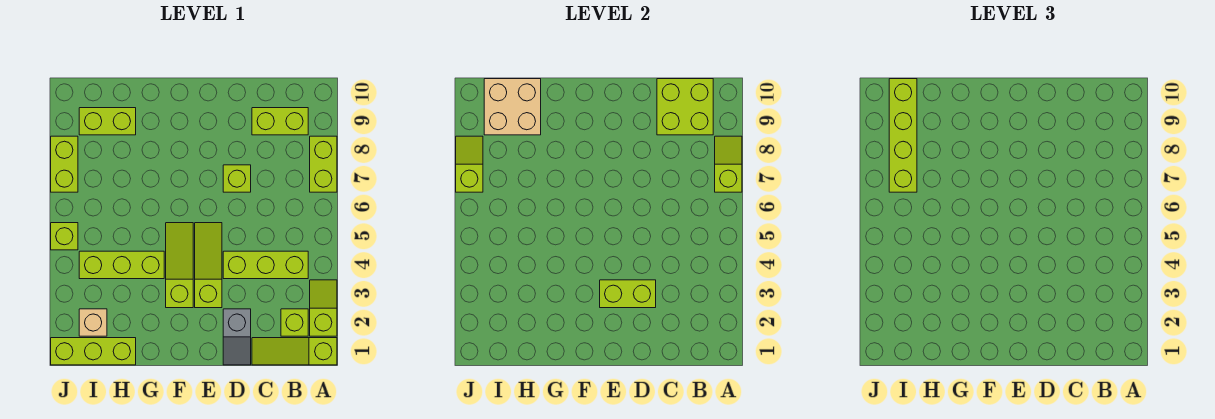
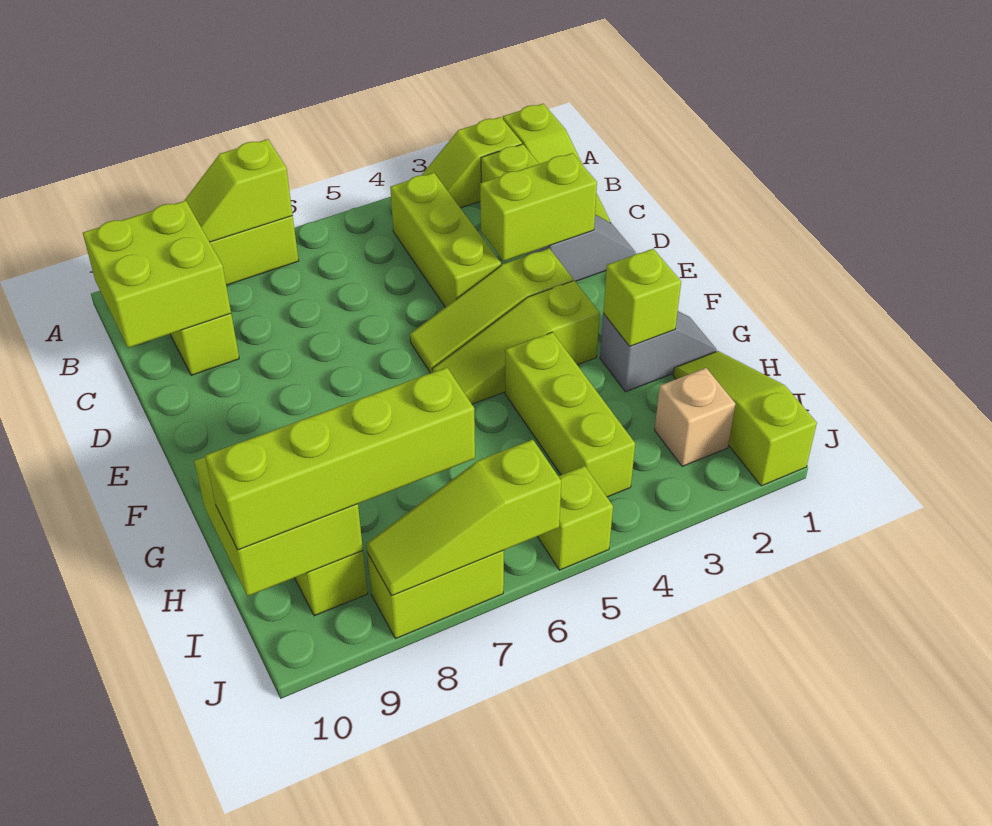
lime 1x2 brick [600,280,656,308] -> lime 1x2 brick turned to [480,153,597,261]
lime 1x1 brick [223,165,251,192] -> lime 1x1 brick moved to [603,249,681,346]
none -> grey 1x2 slope [600,311,717,392]
lime 1x3 brick [51,338,136,365] -> lime 1x3 slope [673,351,817,486]
tan 2x2 brick [484,79,541,135] -> lime 2x2 brick [194,457,363,596]
lime 1x2 slope [456,136,483,192] -> lime 1x3 slope [366,440,561,596]

